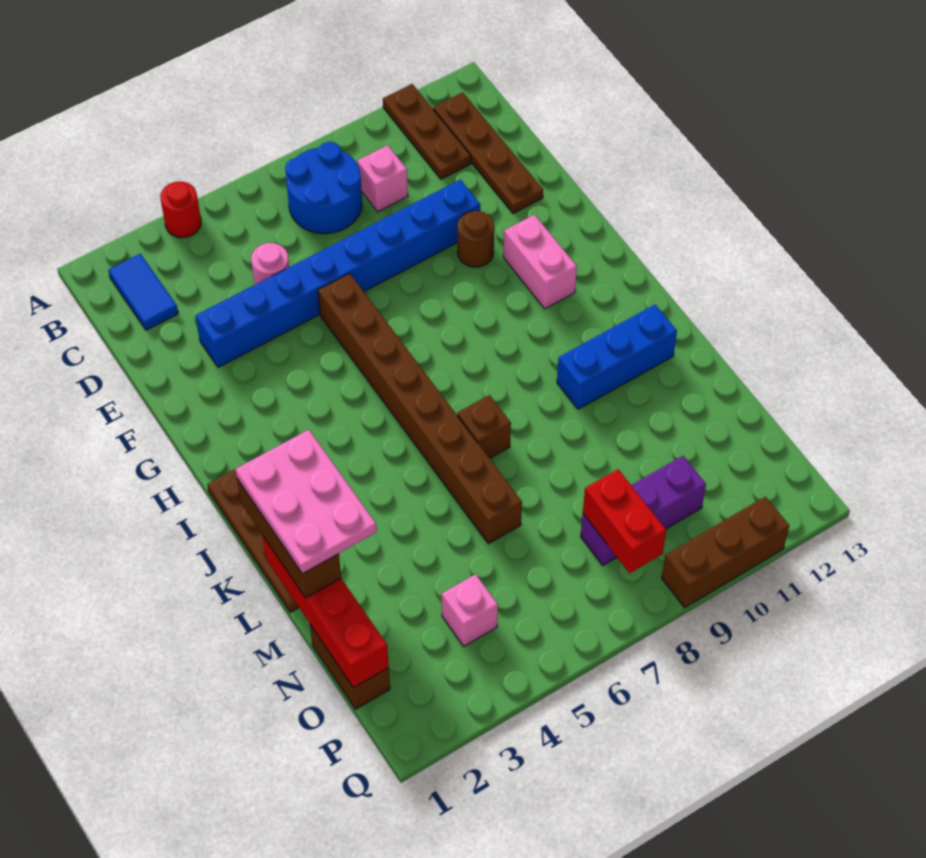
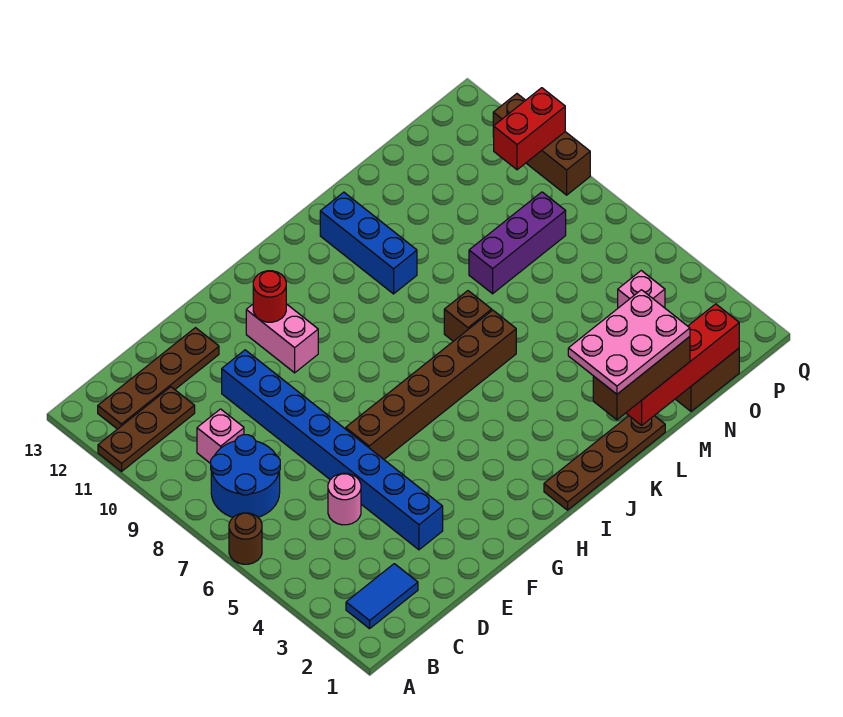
red 1x1 round brick [160,181,201,238] -> red 1x1 round brick moved to [253,271,286,322]
brown 1x8 brick [318,273,522,544] -> brown 1x6 brick [346,310,516,459]
brown 1x1 round brick [458,211,494,267] -> brown 1x1 round brick moved to [229,513,262,564]
pink 1x2 brick [503,215,577,309] -> pink 1x2 brick turned to [246,304,318,373]
purple 1x3 brick [581,456,706,565] -> purple 1x3 brick turned to [469,192,566,294]
red 1x2 brick [583,469,666,573] -> red 1x2 brick moved to [494,88,565,170]

